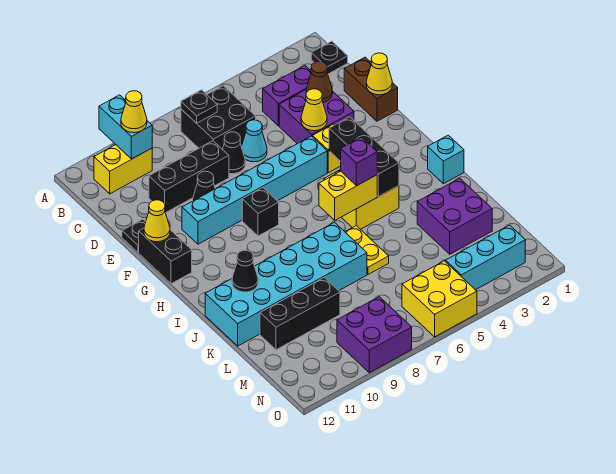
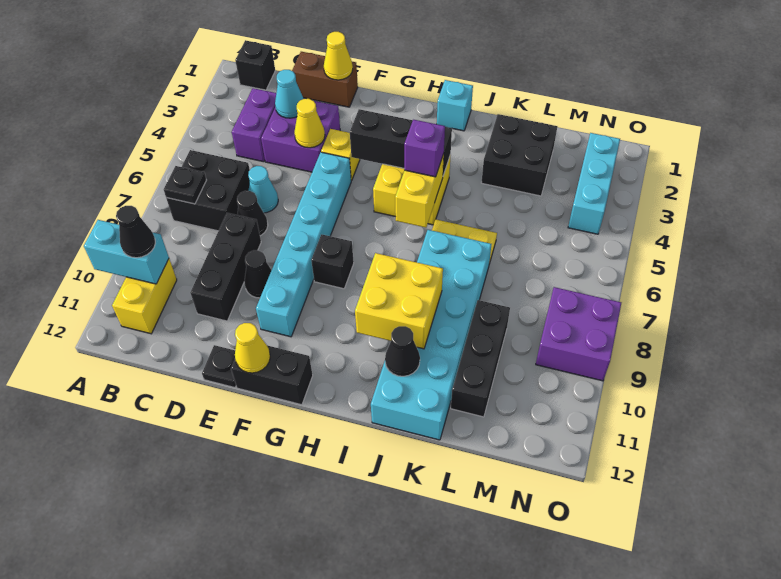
black 1x1 plate [311,41,348,74] -> black 1x1 brick [235,40,275,90]
yellow 1x1 cone [121,91,147,133] -> black 1x1 cone [116,206,155,258]
brown 1x1 cone [306,61,332,103] -> cyan 1x1 cone [275,70,304,118]
purple 2x2 brick [417,178,492,254] -> black 2x2 brick [481,114,557,196]
yellow 2x2 brick [402,261,477,337] -> yellow 2x2 brick moved to [355,253,443,349]

